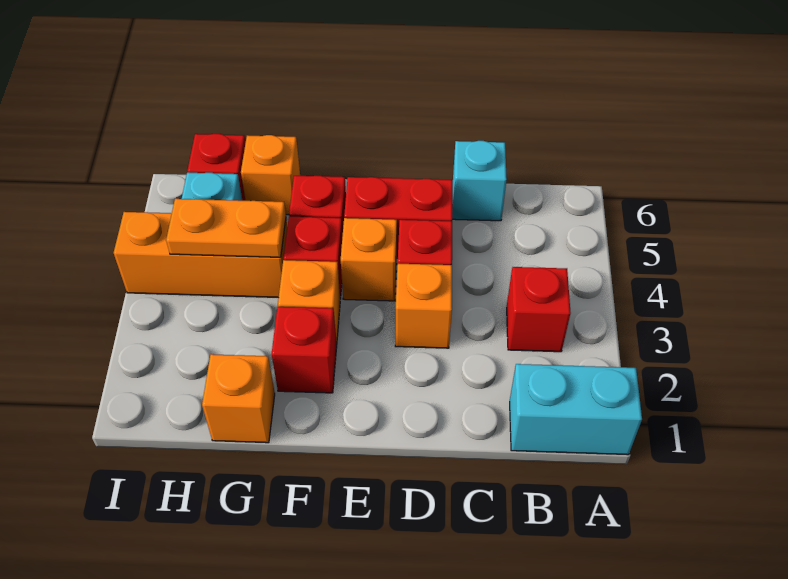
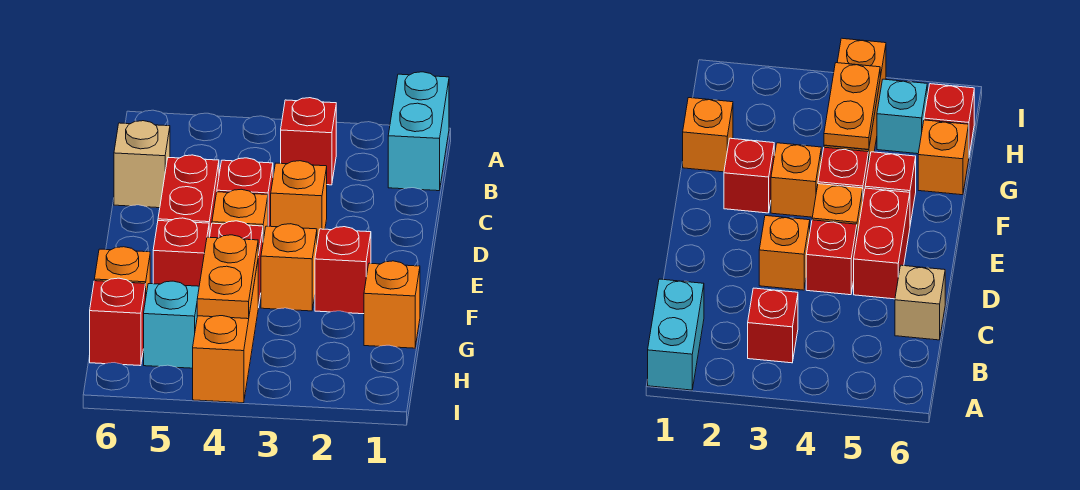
cyan 1x1 brick [452,141,507,221] -> tan 1x1 brick [114,121,170,208]

